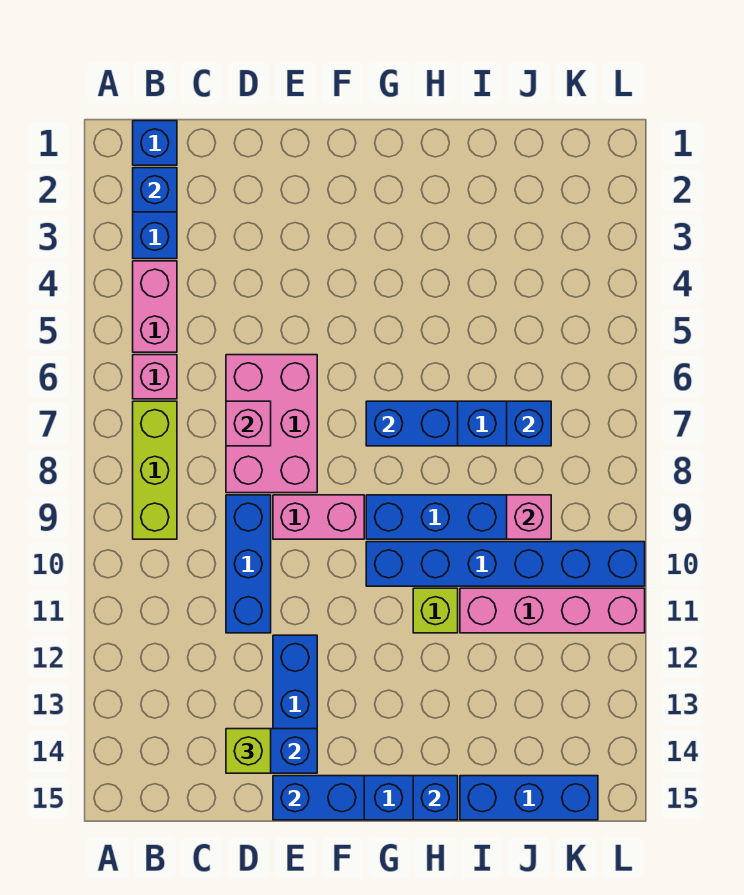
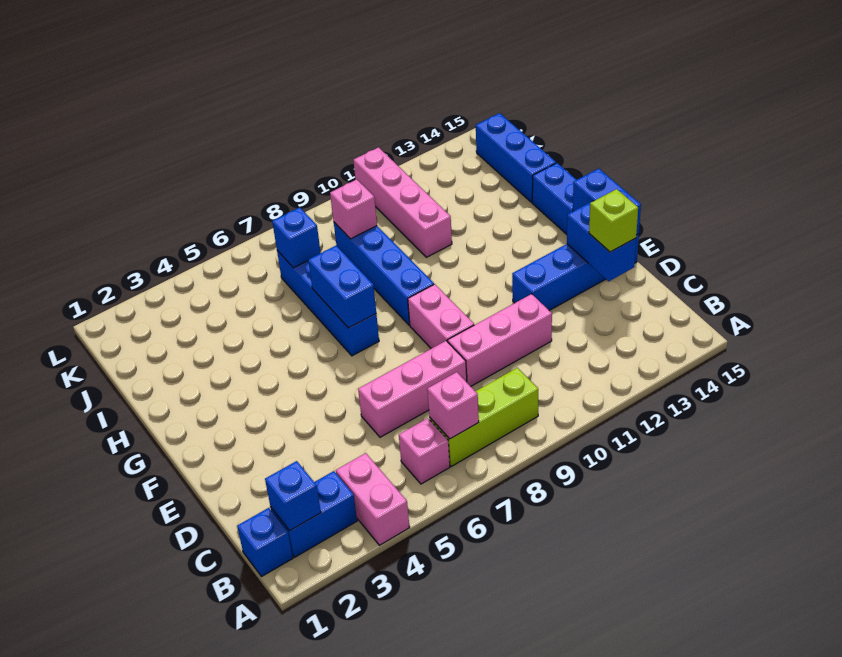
pink 1x2 brick [133,261,177,352] -> pink 1x2 brick turned to [336,453,410,545]
pink 2x3 brick [226,355,317,493] -> pink 1x3 brick [358,341,467,437]
pink 1x1 brick [226,401,271,446] -> pink 1x1 brick moved to [427,372,479,439]
blue 1x3 brick [226,495,271,633] -> pink 1x3 brick [448,294,552,386]
blue 1x6 brick [366,542,645,586] -> none
lime 1x1 brick [413,588,458,633] -> none
blue 1x1 brick [413,776,458,820] -> none

